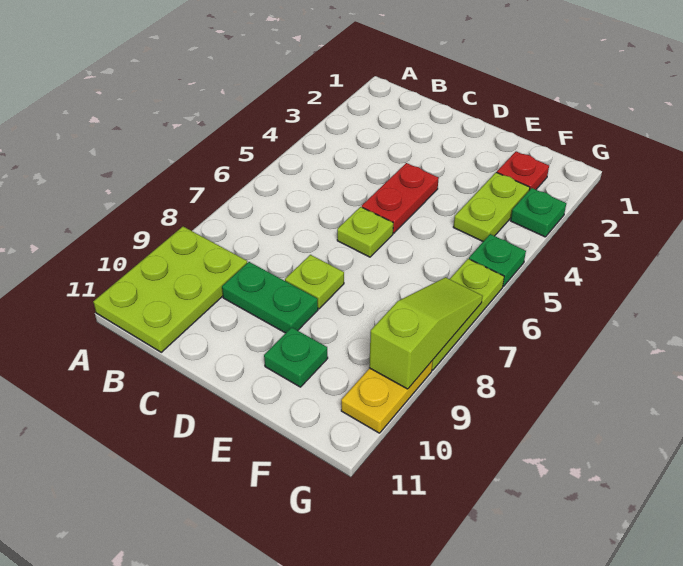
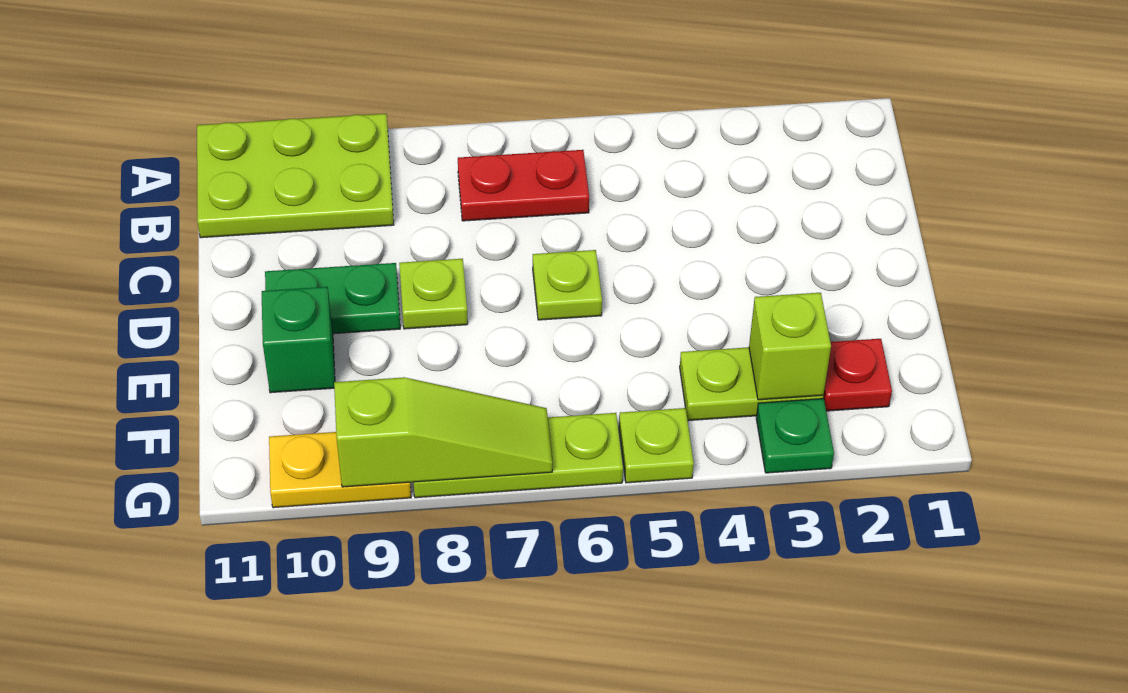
green 1x2 plate [222,262,318,333] -> green 1x2 plate turned to [265,263,400,334]
red 1x2 plate [362,163,439,233] -> red 1x2 plate moved to [458,150,589,221]
green 1x1 plate [264,327,328,387] -> green 1x1 brick [262,287,335,393]
none -> lime 1x1 brick [749,293,831,400]
green 1x1 plate [469,234,526,287] -> lime 1x1 plate [619,408,694,483]

